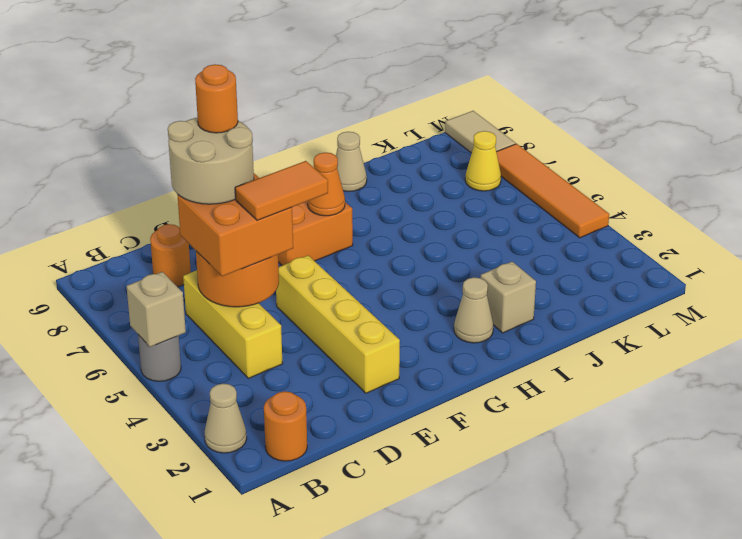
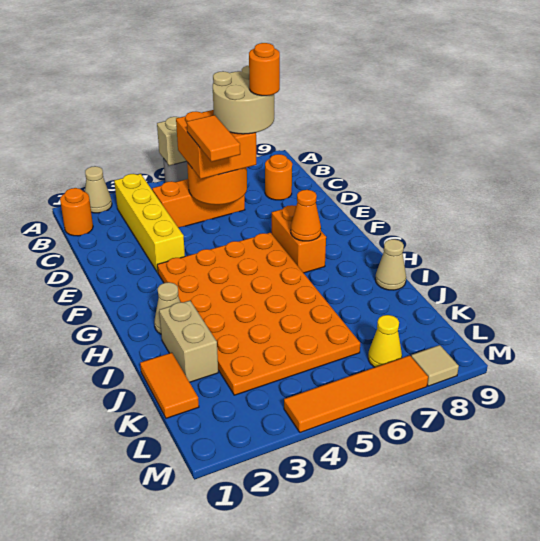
yellow 1x3 brick [183,270,283,378] -> orange 1x3 brick [152,179,245,228]
yellow 1x4 brick [276,256,400,393] -> yellow 1x4 brick turned to [114,174,185,273]
none -> orange 4x6 plate [157,233,360,395]
tan 1x1 brick [481,262,536,333] -> tan 1x2 brick [159,301,218,382]
none -> orange 1x2 tile [140,353,199,418]
tan 1x2 tile [445,111,516,153] -> tan 1x1 tile [411,345,459,386]

